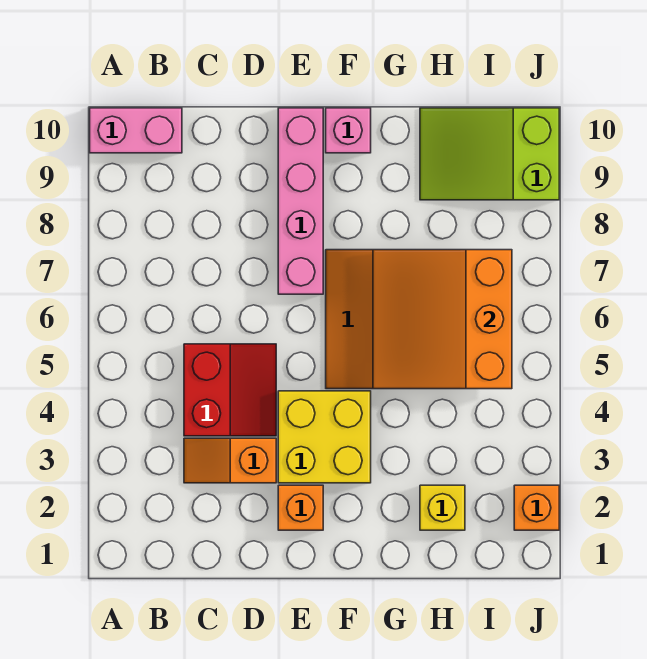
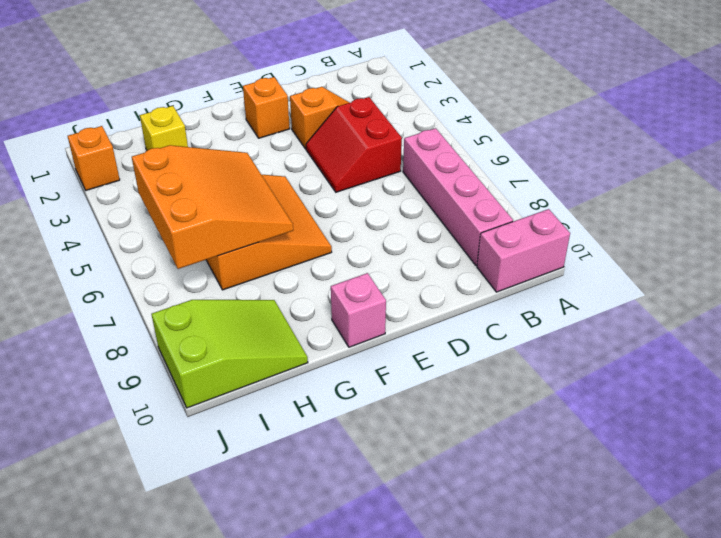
yellow 2x2 brick [278,391,371,483] -> none
pink 1x4 brick [278,108,323,294] -> pink 1x4 brick moved to [403,128,513,266]

